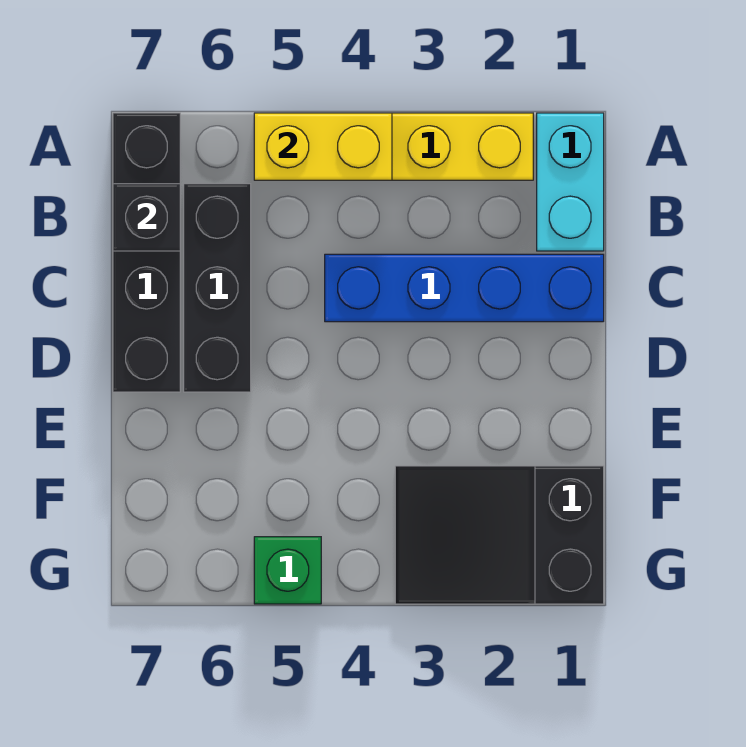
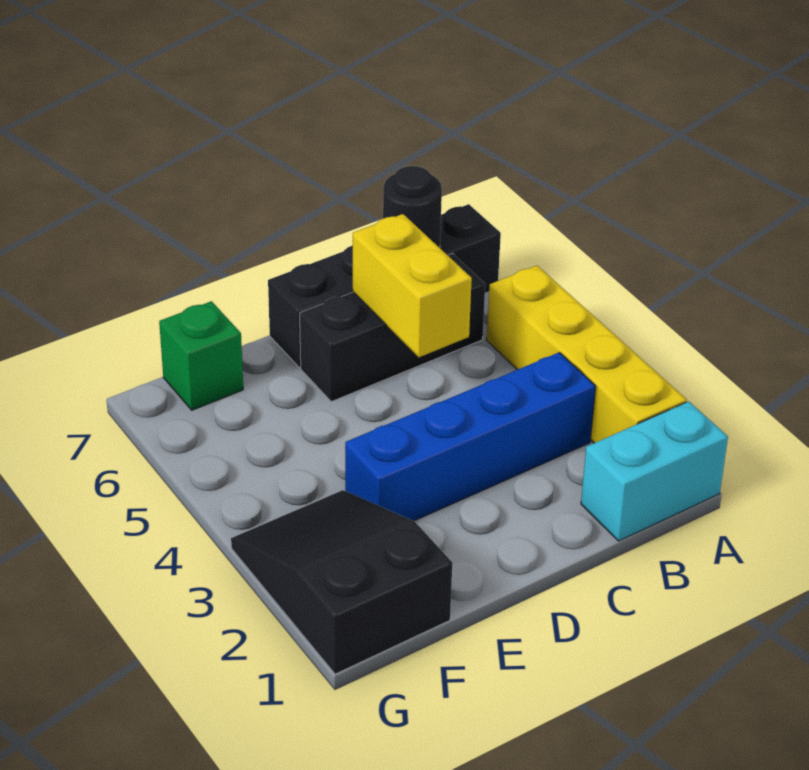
yellow 1x2 brick [254,113,392,180] -> yellow 1x2 brick moved to [353,214,472,357]
black 1x1 brick [113,184,180,251] -> black 1x1 round brick [383,166,442,248]
blue 1x4 brick [325,254,604,322] -> blue 1x4 brick turned to [345,353,595,521]
green 1x1 brick [254,537,321,604] -> green 1x1 brick moved to [159,301,243,410]

